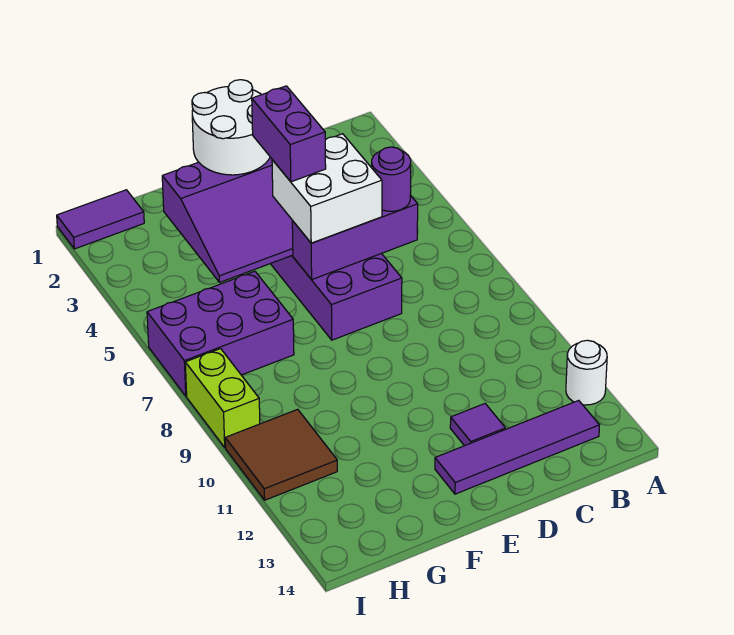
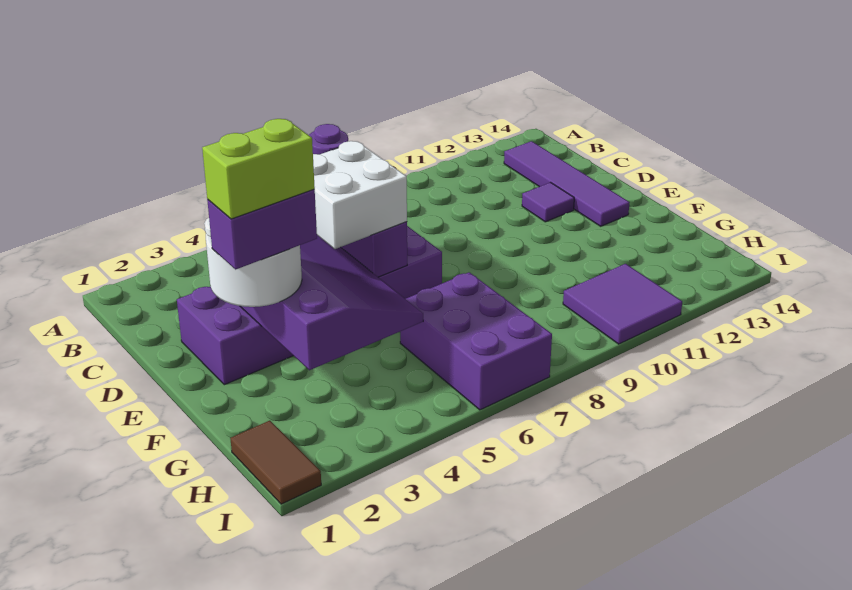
white 1x1 round brick [566,340,607,405] -> none
purple 1x2 brick [252,86,326,182] -> purple 1x2 brick moved to [207,189,317,270]
purple 1x2 tile [57,190,144,249] -> brown 1x2 tile [230,421,321,504]
brown 2x2 tile [225,409,337,500] -> purple 2x2 tile [563,264,682,344]
lime 1x2 brick [185,349,260,448] -> lime 1x2 brick moved to [202,119,315,219]

